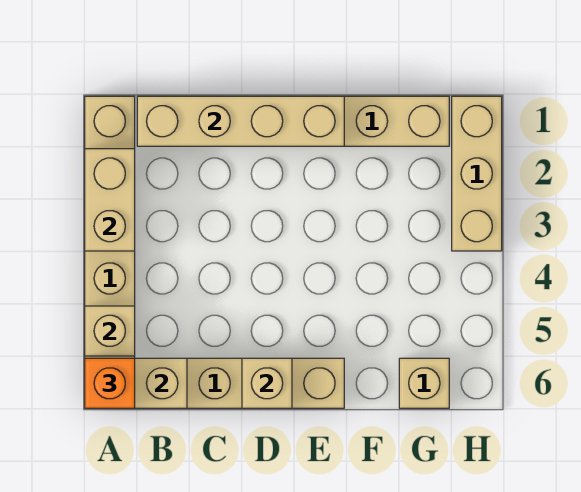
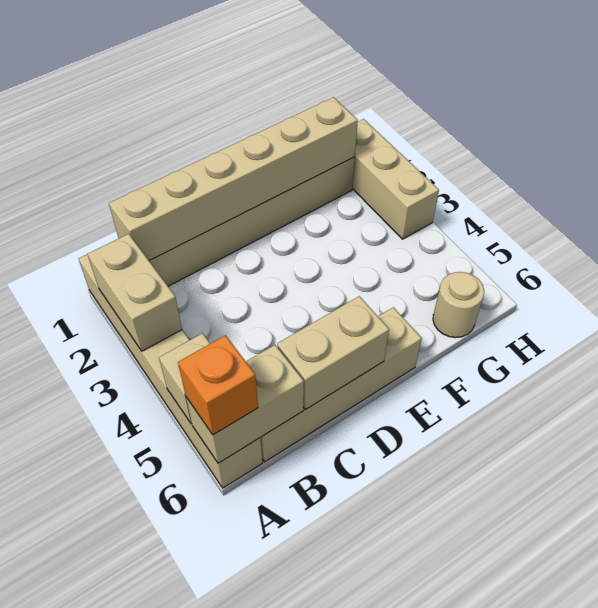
tan 1x4 brick [137,96,344,146] -> tan 1x6 brick [109,97,358,260]
tan 1x1 brick [242,358,292,408] -> tan 1x2 brick [277,296,389,410]
tan 1x1 brick [399,358,449,408] -> tan 1x1 round brick [433,272,484,338]

